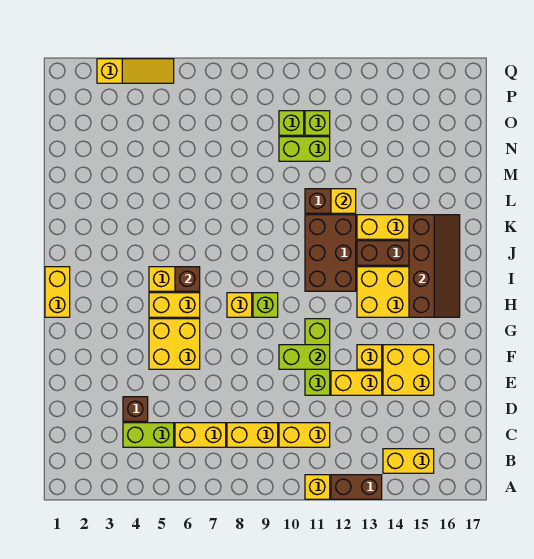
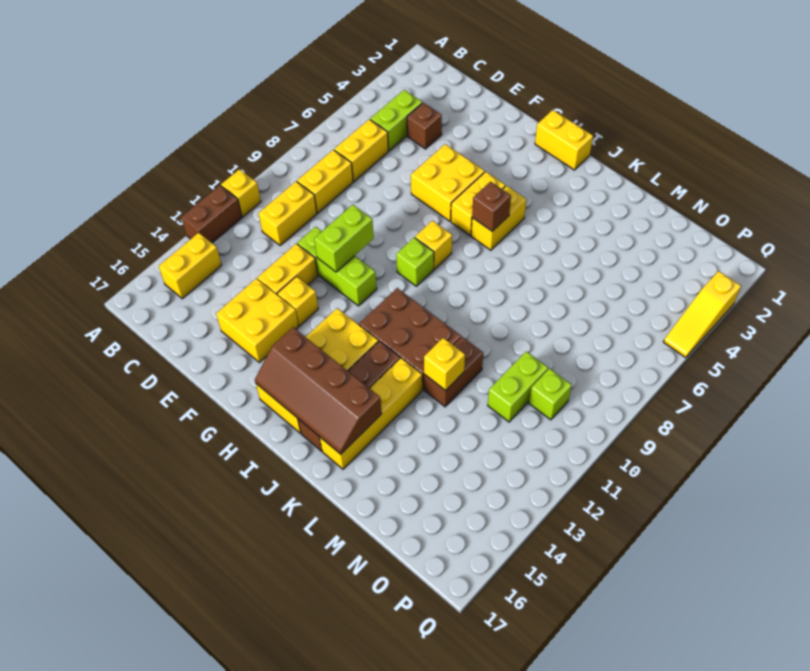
lime 1x1 brick [305,111,330,135] -> none

